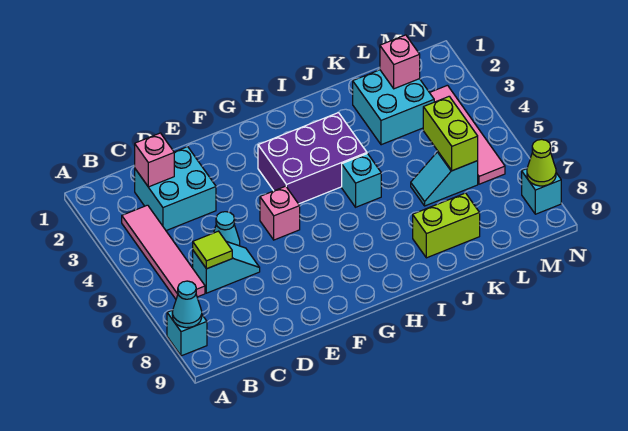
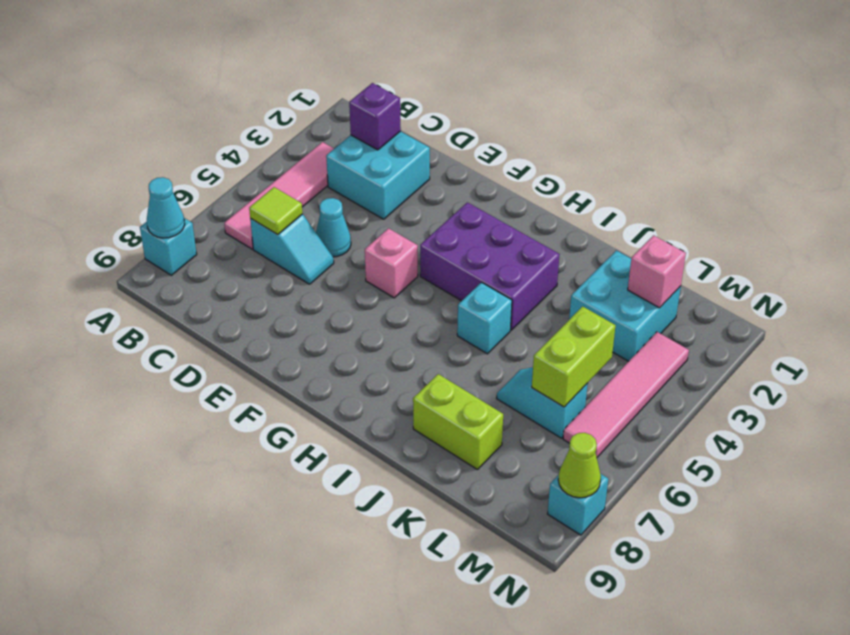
pink 1x1 brick [135,133,174,187] -> purple 1x1 brick [349,83,401,150]

